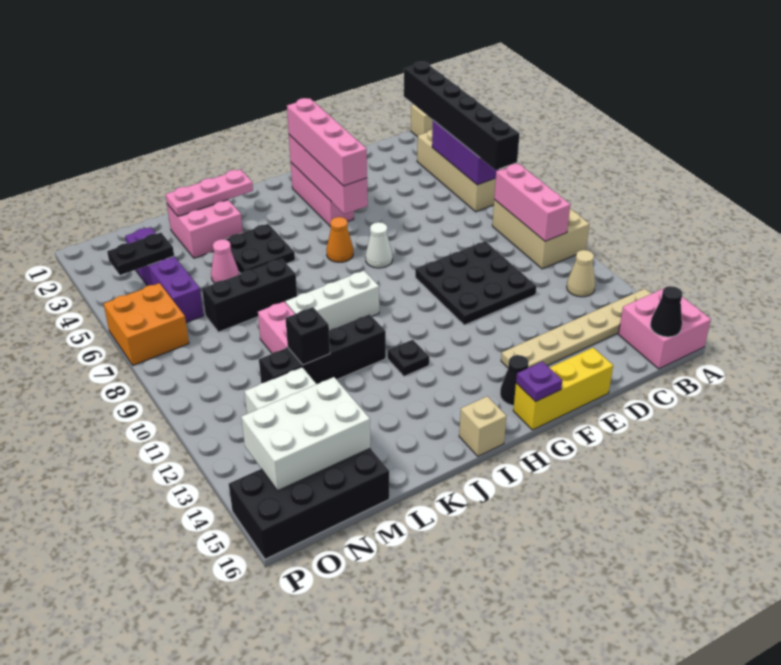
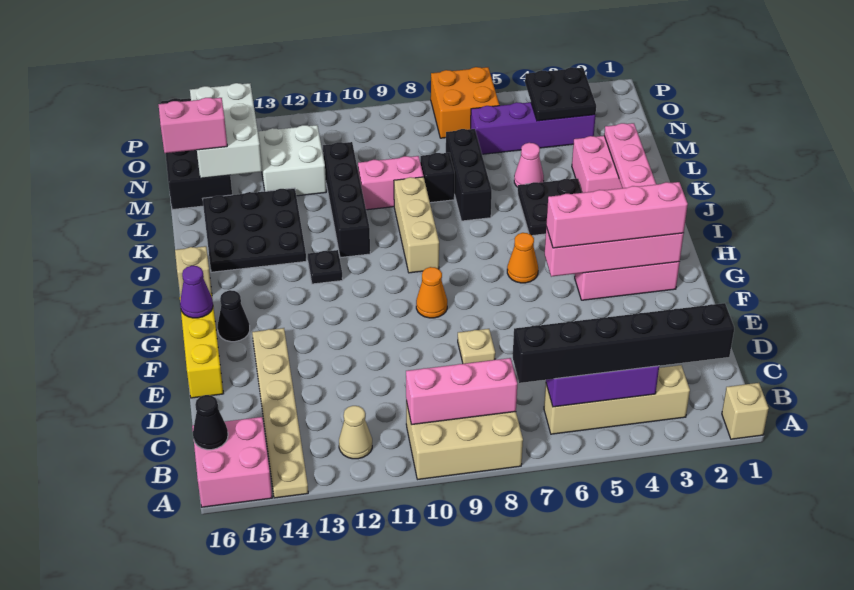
black 3x3 plate [415,241,537,325] -> black 3x3 plate moved to [203,188,306,272]
none -> tan 1x1 plate [458,329,495,364]
white 1x1 cone [365,222,393,268] -> none
none -> orange 1x1 cone [416,267,447,318]
purple 1x1 plate [516,362,562,402] -> purple 1x1 cone [180,266,213,318]
white 1x3 brick [285,271,379,330] -> tan 1x3 brick [394,177,439,273]
black 1x1 brick [285,307,330,365] -> black 1x1 brick moved to [420,153,455,203]
none -> pink 1x2 brick [158,98,227,153]
black 1x2 plate [107,233,174,275] -> black 2x2 plate [525,67,596,121]

